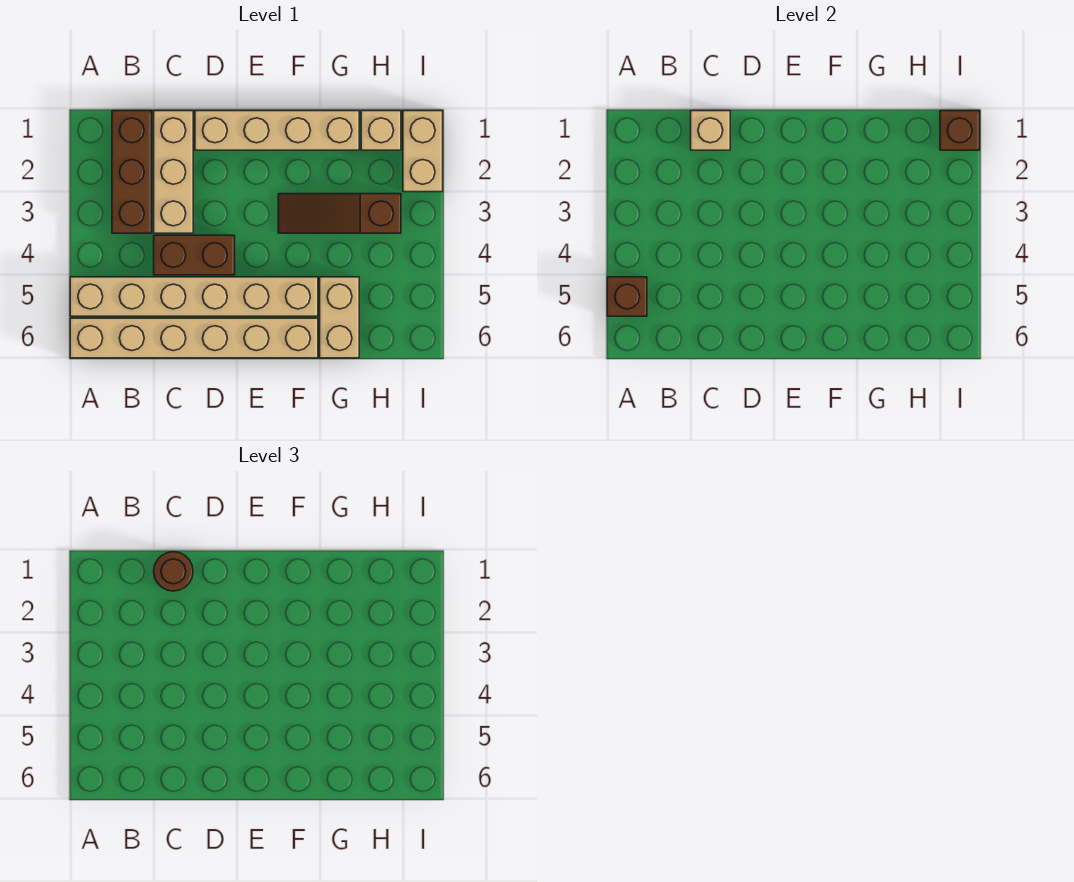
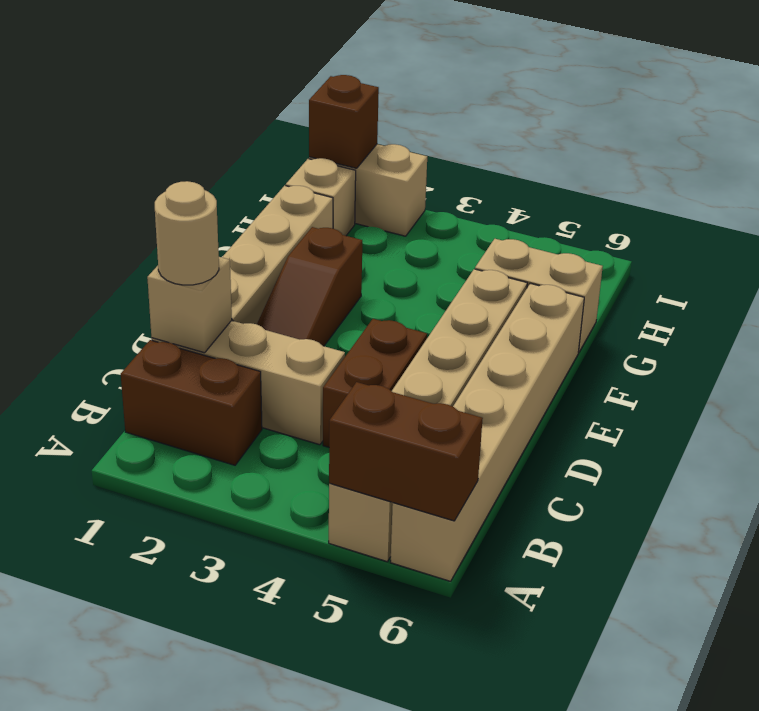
brown 1x1 brick [607,277,647,316] -> brown 1x2 brick [329,382,483,521]
brown 1x3 brick [112,111,152,233] -> brown 1x2 brick [121,340,262,465]
brown 1x1 round brick [154,552,193,591] -> tan 1x1 round brick [155,181,219,285]
brown 1x3 slope [278,194,401,233] -> brown 1x3 slope moved to [257,227,362,346]

